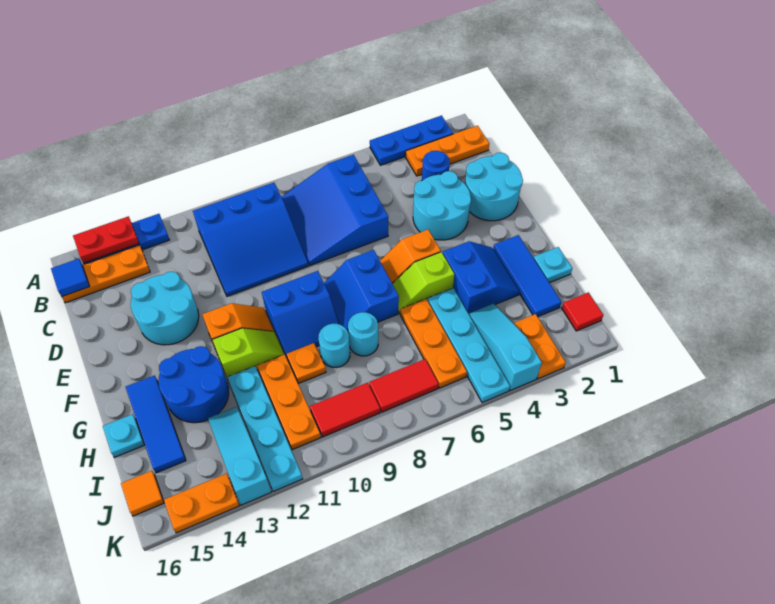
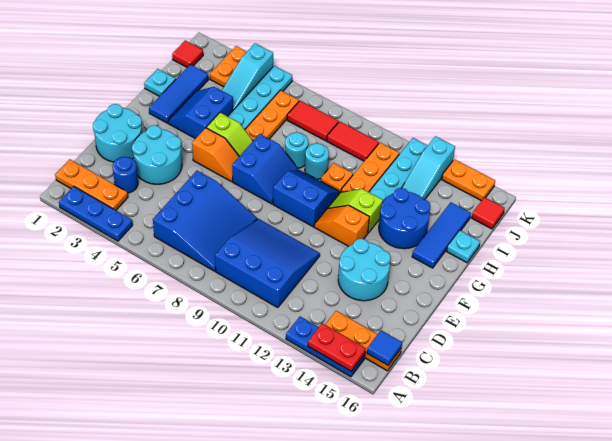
orange 1x1 tile [121,471,164,516] -> red 1x1 tile [472,197,505,229]

